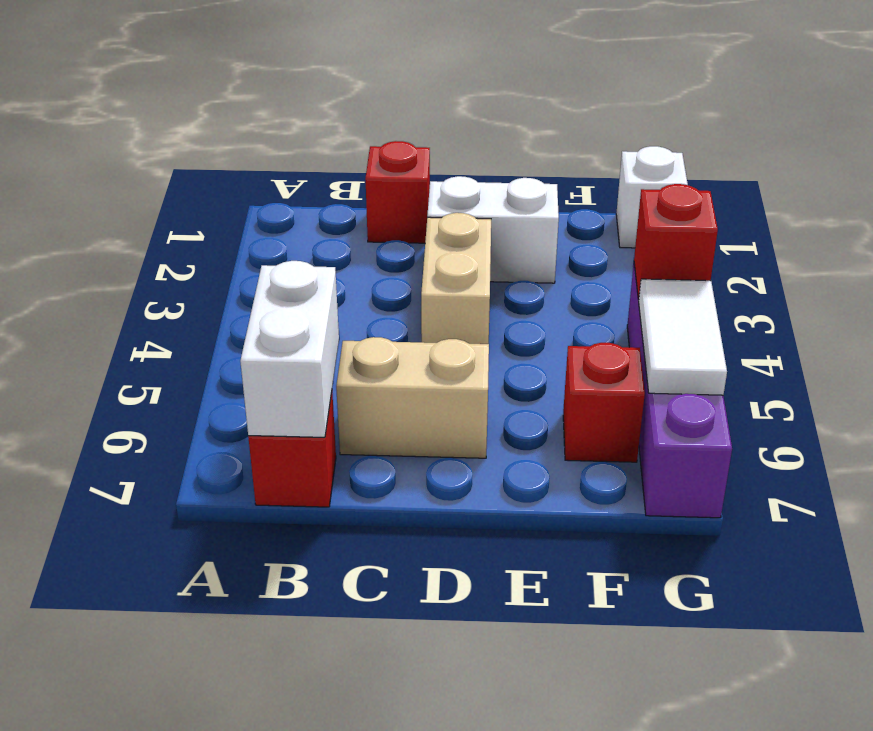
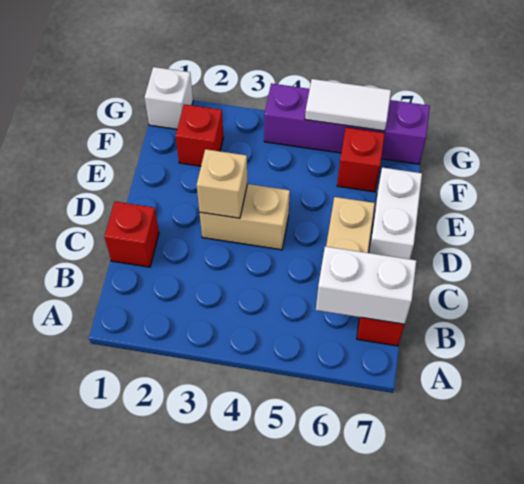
white 1x2 brick [427,176,559,283] -> white 1x2 brick moved to [369,168,422,259]
none -> tan 1x1 brick [197,149,247,218]
red 1x1 brick [634,184,718,300] -> red 1x1 brick moved to [176,104,223,166]

